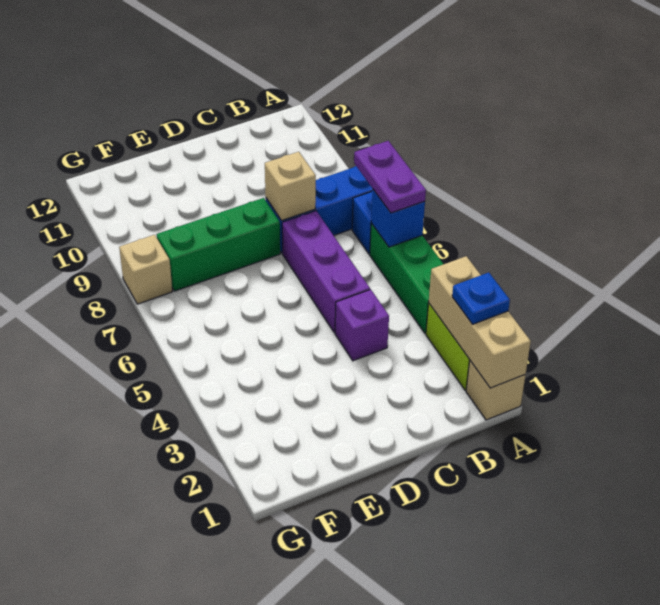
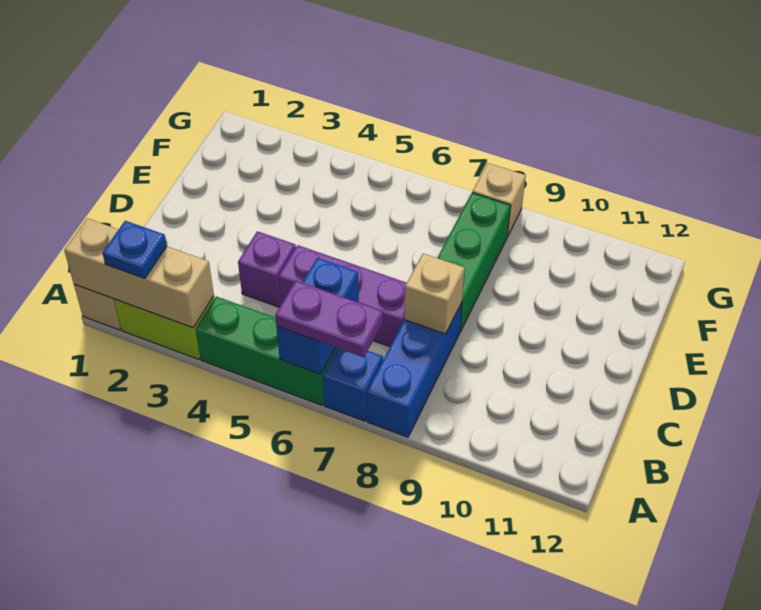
blue 1x1 brick [371,190,425,247] -> blue 1x2 brick [276,258,359,374]

